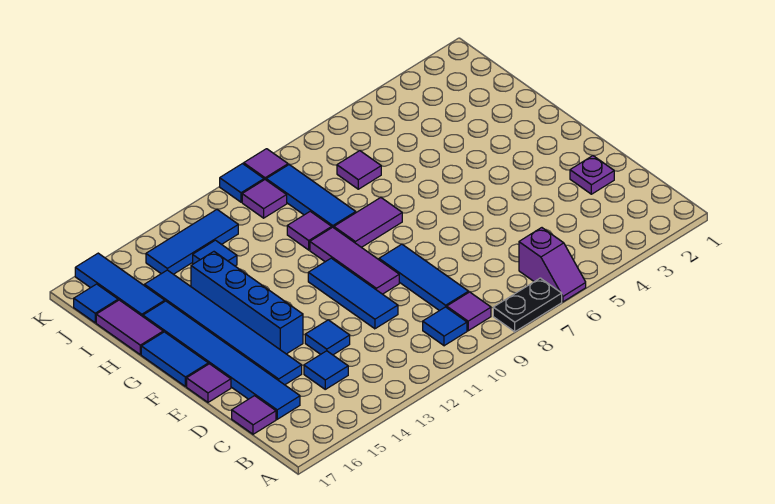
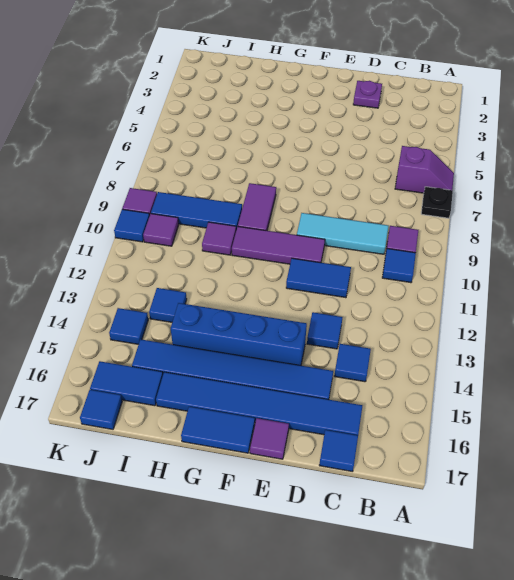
black 1x2 plate [493,278,562,332] -> black 1x1 plate [421,187,453,218]
blue 1x3 tile [379,244,469,311] -> cyan 1x3 tile [297,213,388,254]
purple 1x1 tile [232,396,276,434] -> blue 1x1 tile [319,430,358,472]
blue 1x3 tile [308,258,398,329] -> blue 1x2 tile [286,258,351,298]
purple 1x2 tile [96,300,163,355] -> none
purple 1x1 tile [337,151,381,189] -> none
blue 1x3 tile [75,253,165,316] -> blue 1x2 tile [90,361,163,406]
blue 1x3 tile [146,210,238,274] -> blue 1x1 tile [109,308,148,344]

